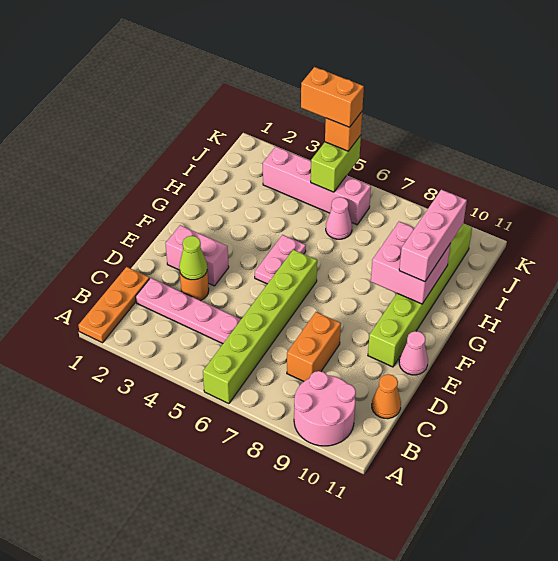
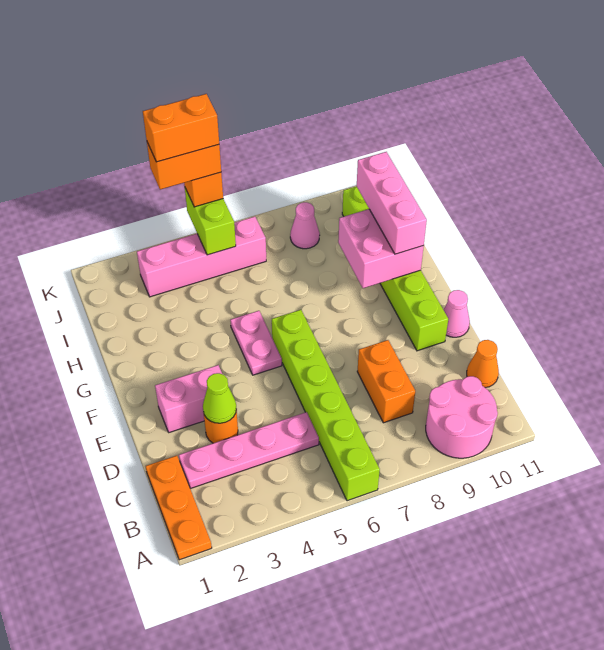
pink 1x1 cone [326,197,352,239] -> pink 1x1 cone moved to [290,202,320,249]
none -> orange 1x2 brick [143,94,219,162]

